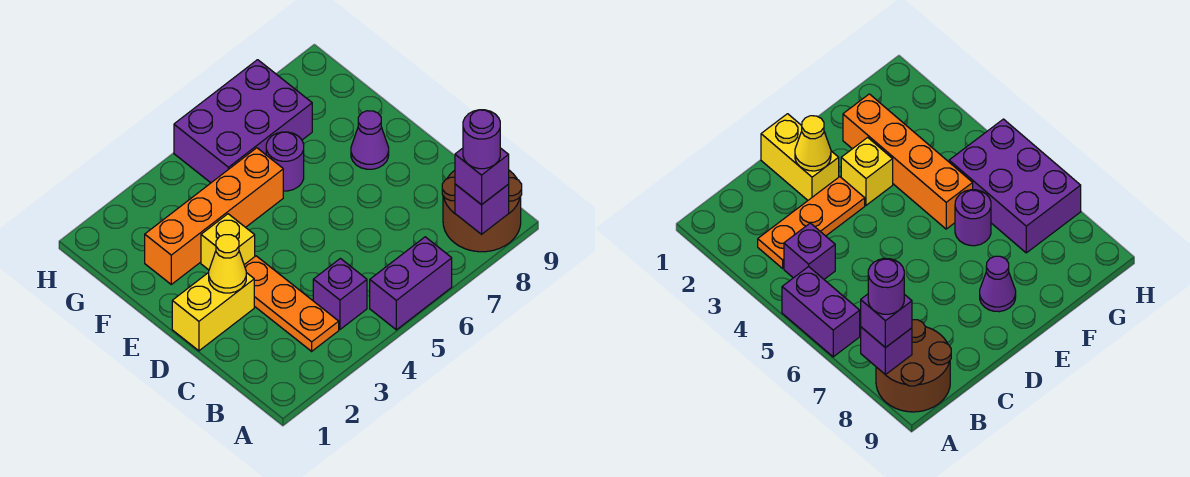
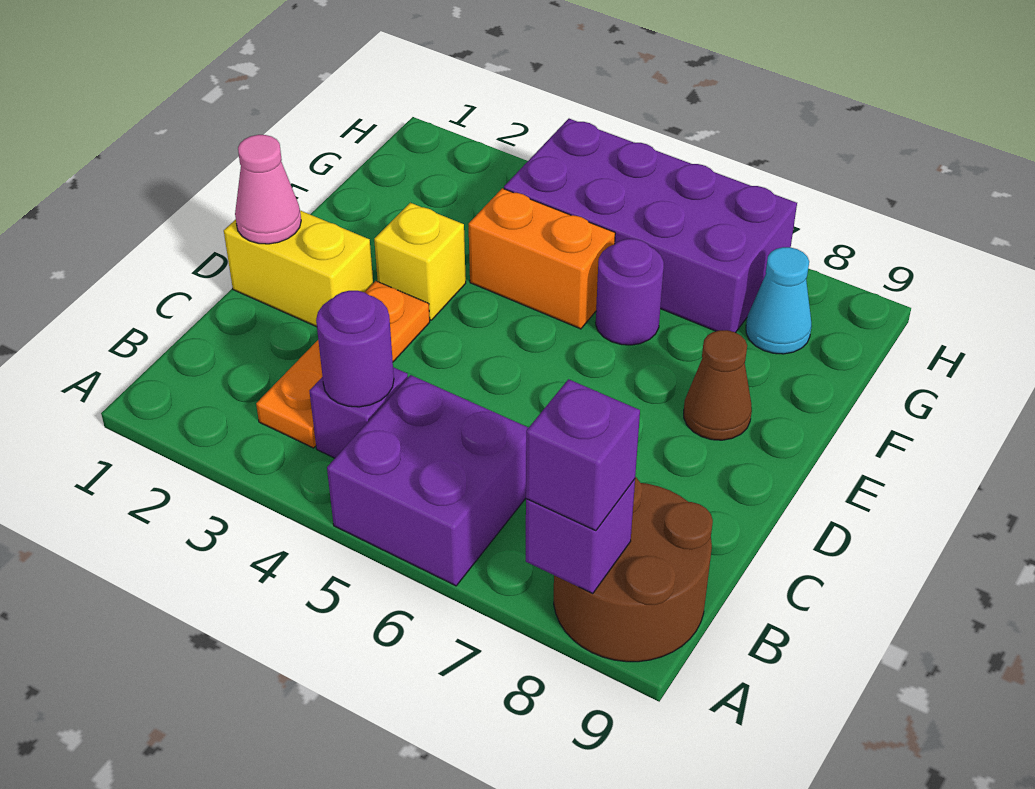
purple 1x2 brick [370,237,452,330] -> purple 2x2 brick [327,375,529,586]
purple 1x1 round brick [463,110,500,169] -> purple 1x1 round brick moved to [316,291,394,407]
none -> pink 1x1 cone [235,135,301,244]
yellow 1x1 cone [209,235,246,293] -> none
purple 1x1 cone [351,111,389,169] -> brown 1x1 cone [684,330,752,440]
orange 1x4 brick [145,148,283,284] -> orange 1x2 brick [468,188,615,329]
purple 2x3 brick [174,60,312,183] -> purple 2x4 brick [504,119,797,333]
none -> cyan 1x1 cone [746,247,812,354]

